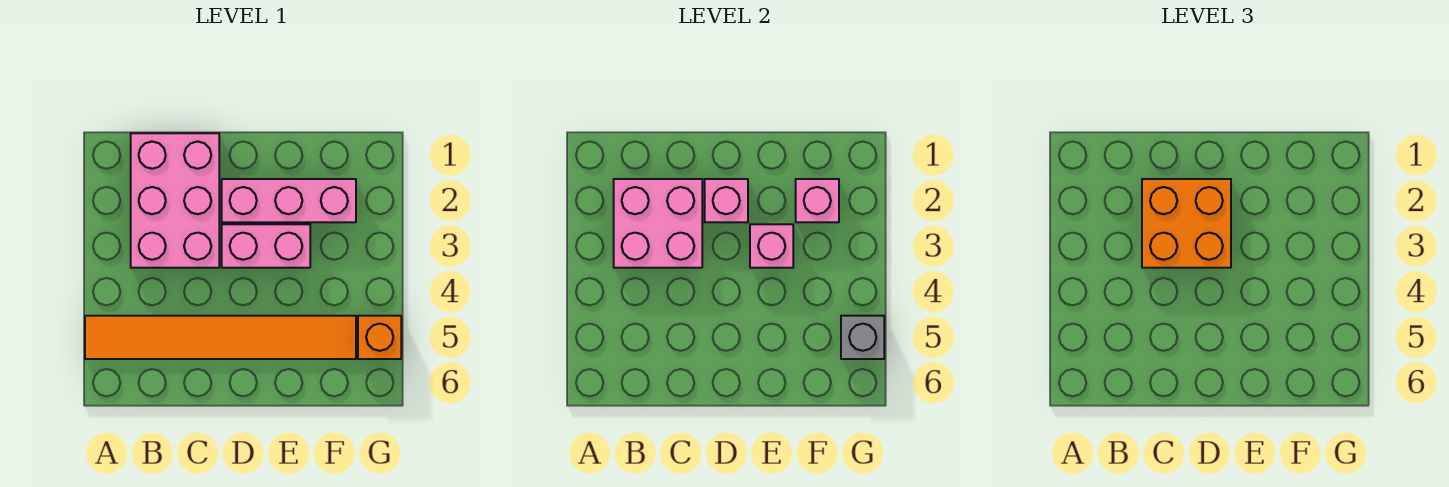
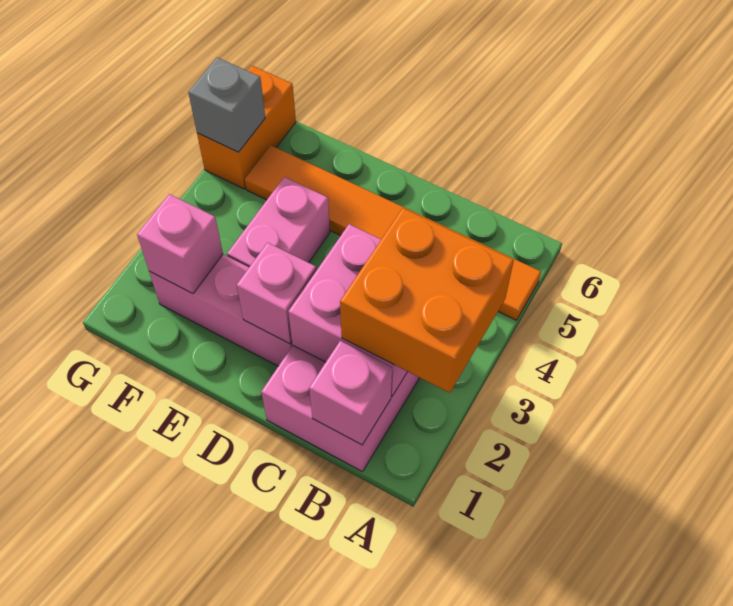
orange 2x2 brick [1142,179,1231,268] -> orange 2x2 brick moved to [340,208,514,393]
pink 1x2 brick [222,224,310,268] -> pink 1x2 brick turned to [227,177,330,267]
pink 1x1 brick [750,224,793,268] -> pink 1x1 brick moved to [309,341,392,445]
orange 1x1 brick [358,316,401,359] -> orange 1x2 brick [197,66,296,189]

